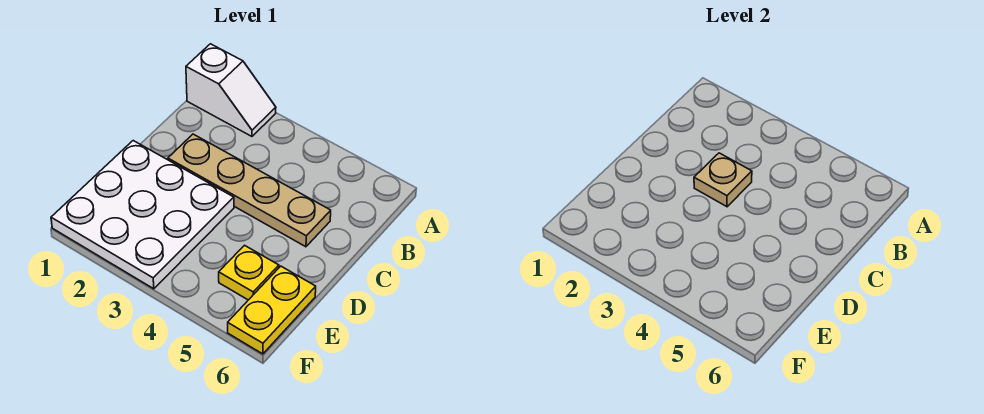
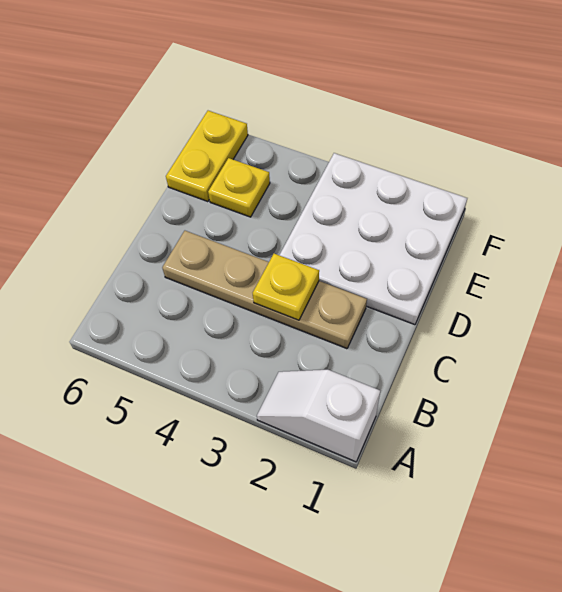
tan 1x1 plate [694,153,752,207] -> yellow 1x1 plate [253,254,319,320]

